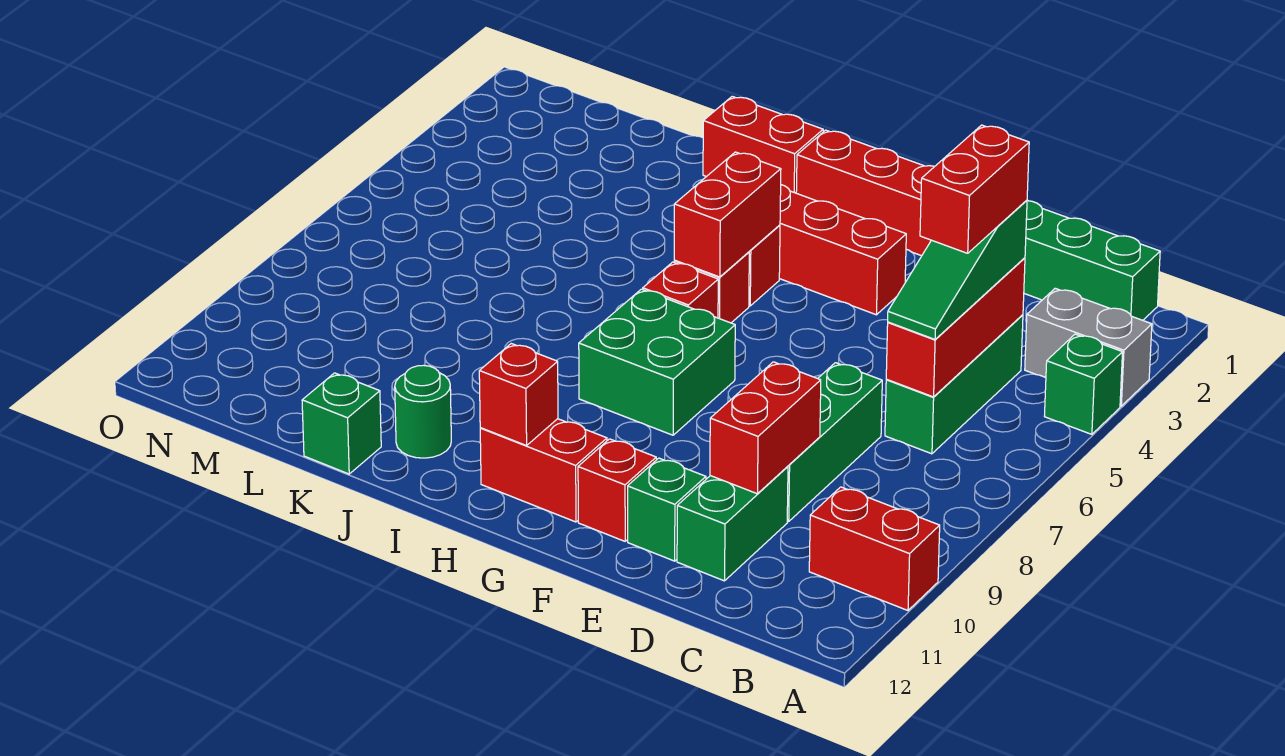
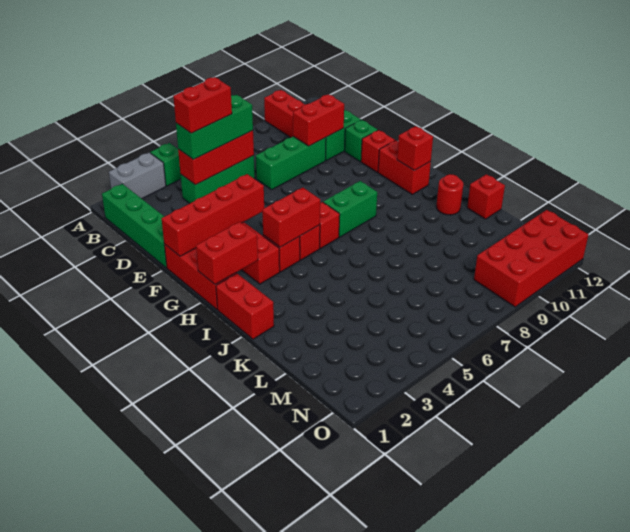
grey 1x2 brick [1025,288,1152,406] -> grey 1x2 brick turned to [109,152,166,199]
green 1x3 slope [888,200,1027,339] -> green 1x3 brick [176,95,253,159]
none -> red 1x4 brick [162,174,264,256]
green 2x2 brick [579,289,735,435] -> green 1x2 brick [323,181,377,237]
none -> red 1x2 brick [196,222,258,284]
green 1x1 round brick [395,365,451,458] -> red 1x1 round brick [437,174,463,215]
green 1x1 brick [302,373,381,474] -> red 1x1 brick [467,174,505,219]
none -> red 2x4 brick [474,210,588,307]

